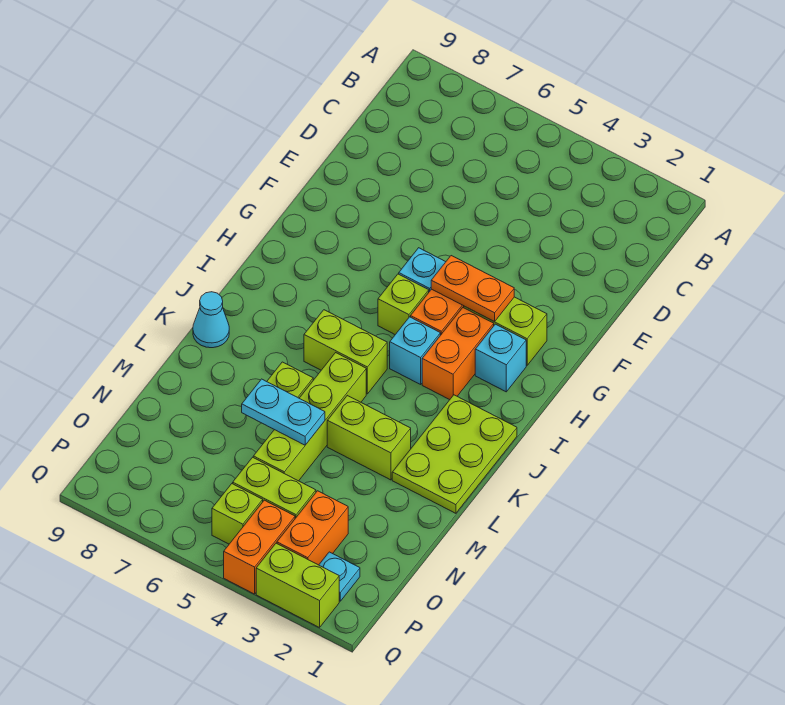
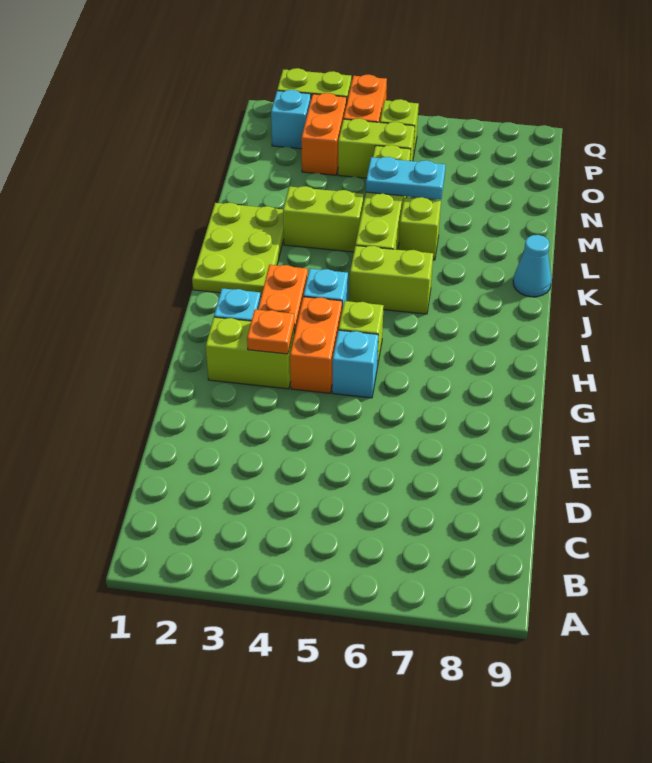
orange 1x2 plate [431,256,514,322] -> orange 1x1 plate [247,310,295,354]
cyan 1x1 plate [319,552,360,601] -> cyan 1x1 brick [271,90,311,149]

